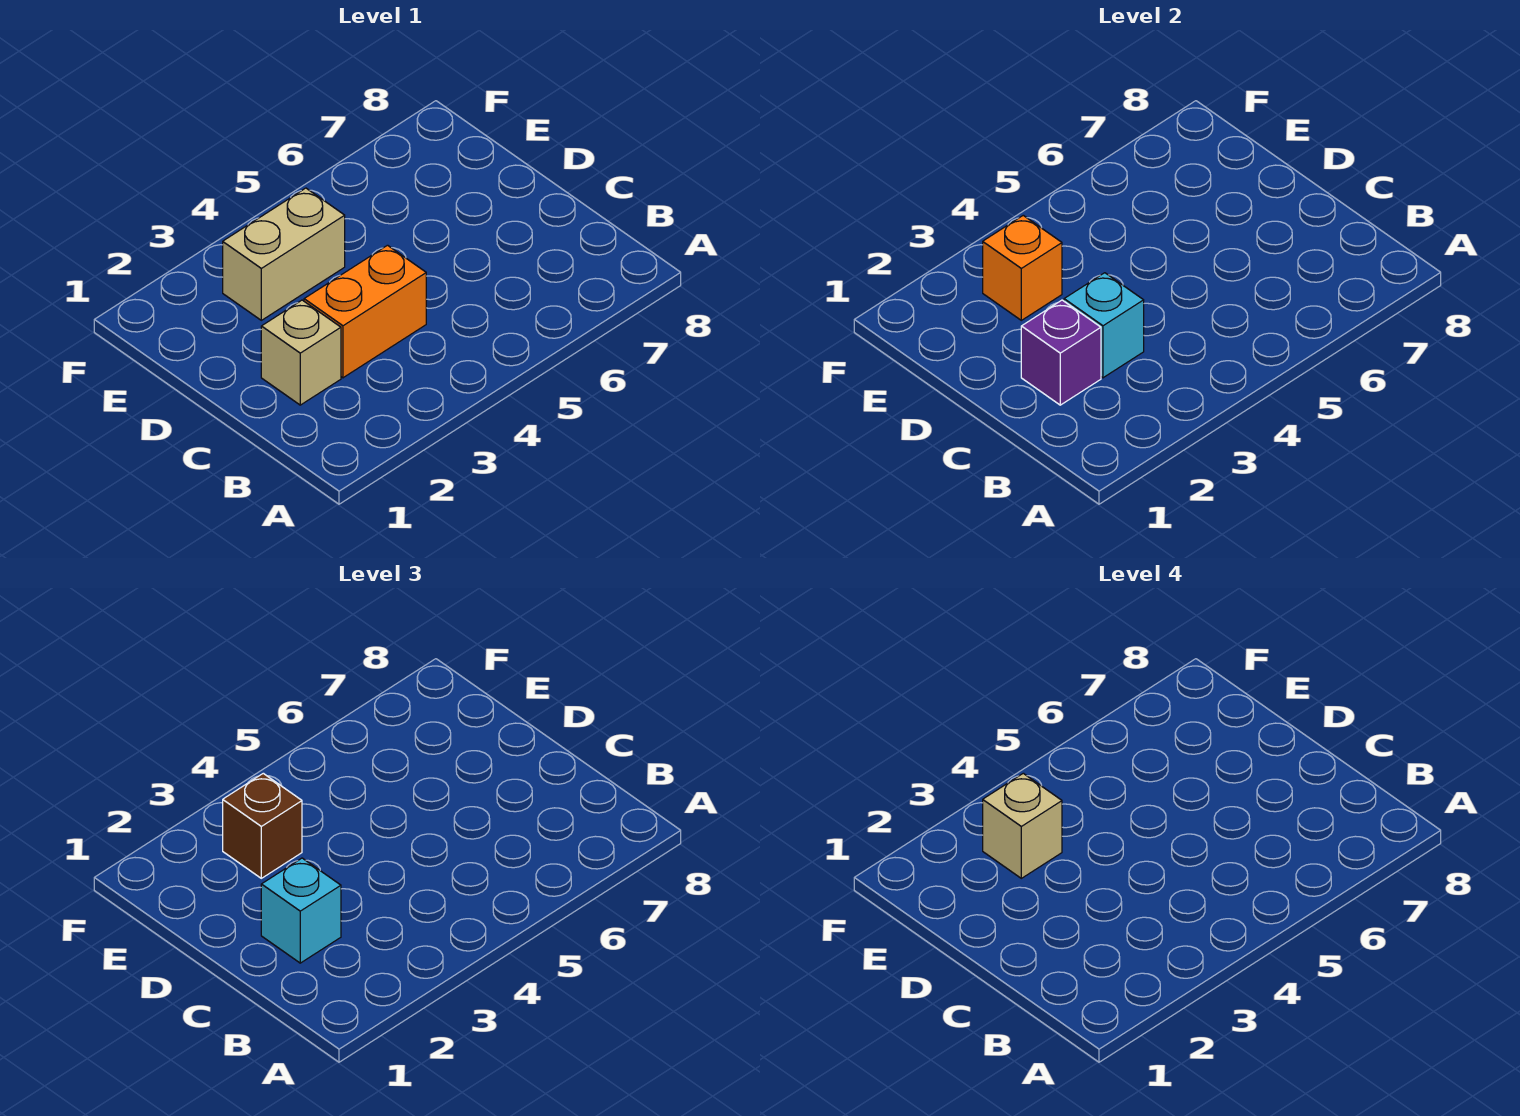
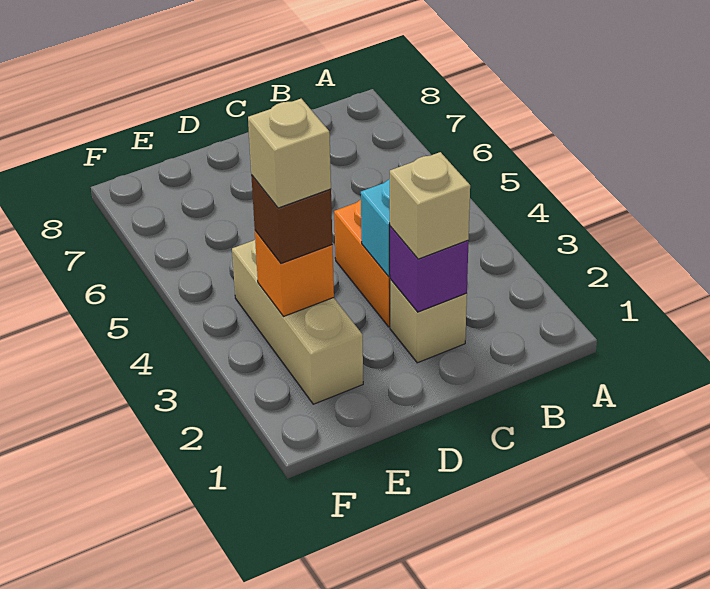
cyan 1x1 brick [261,858,341,963] -> tan 1x1 brick [390,152,470,259]
tan 1x2 brick [223,188,345,320] -> tan 1x3 brick [232,240,363,404]

